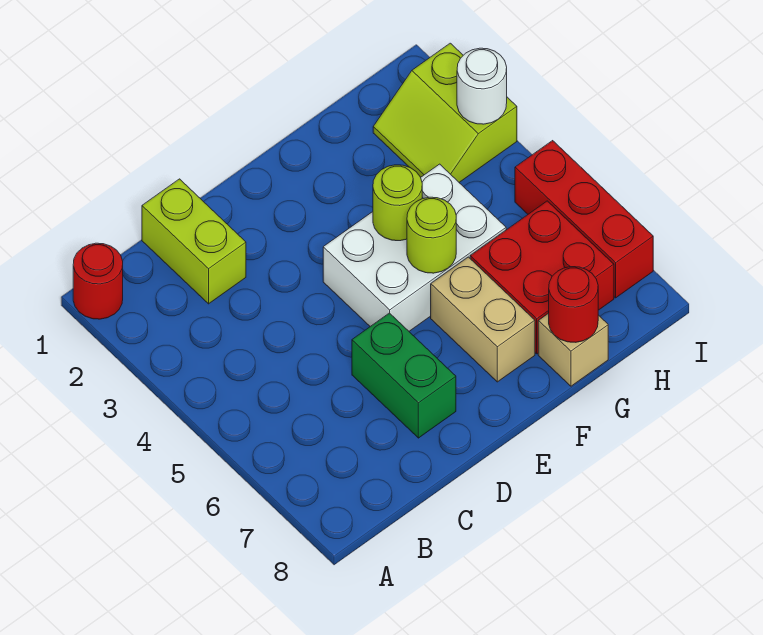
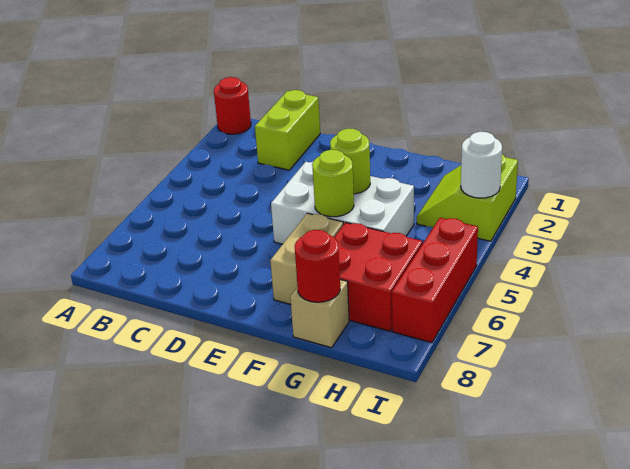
green 1x2 brick [352,313,456,438] -> none

